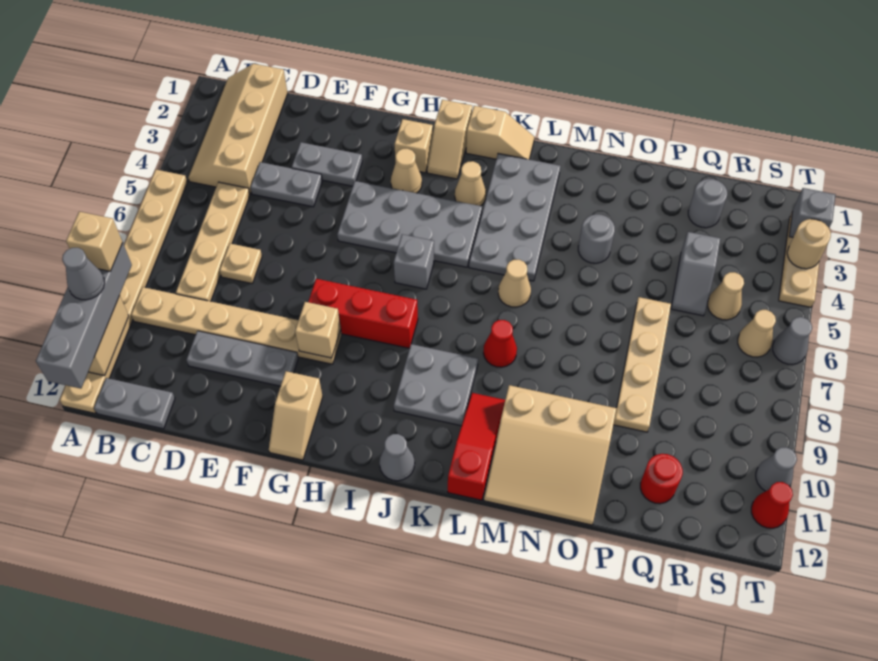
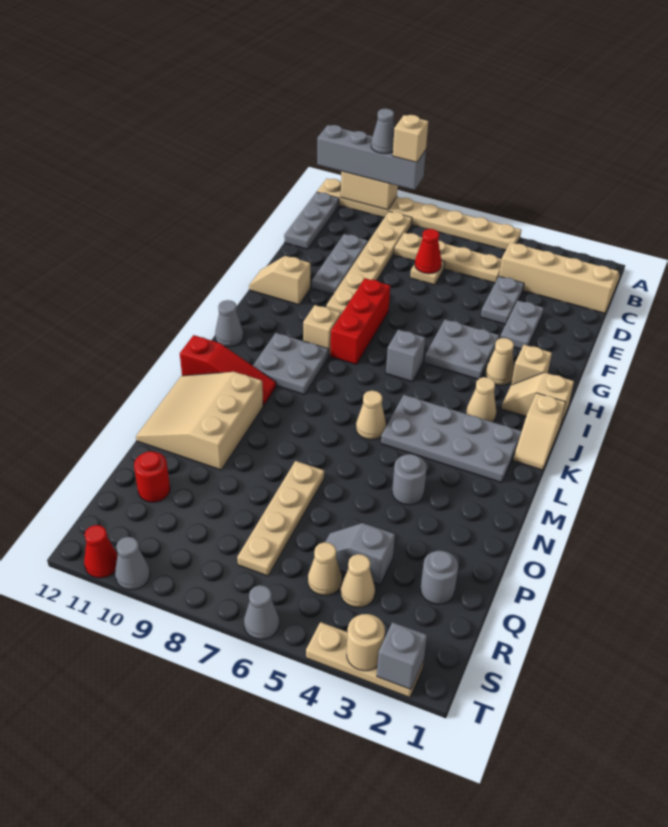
grey 1x2 plate [94,378,175,429] -> grey 1x3 plate [284,192,339,249]
grey 2x4 plate [337,181,482,267] -> grey 2x2 plate [425,319,499,379]
tan 1x1 brick [295,302,341,358] -> tan 1x1 brick moved to [303,305,341,356]
red 1x1 cone [483,320,517,367] -> red 1x1 cone moved to [415,229,442,274]
tan 1x4 plate [613,297,671,432] -> tan 1x4 plate turned to [237,461,324,576]
tan 1x1 cone [738,310,776,357] -> tan 1x1 cone moved to [341,554,375,608]

